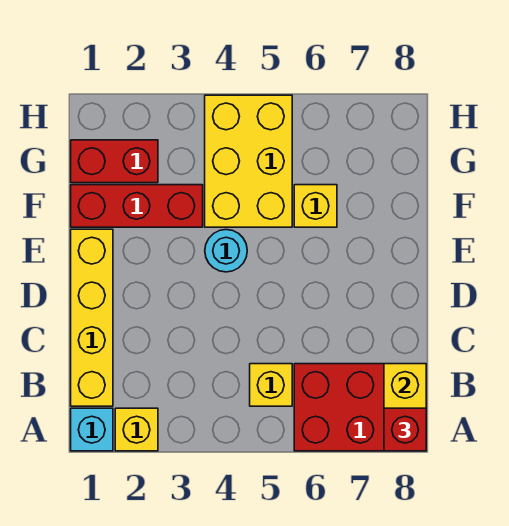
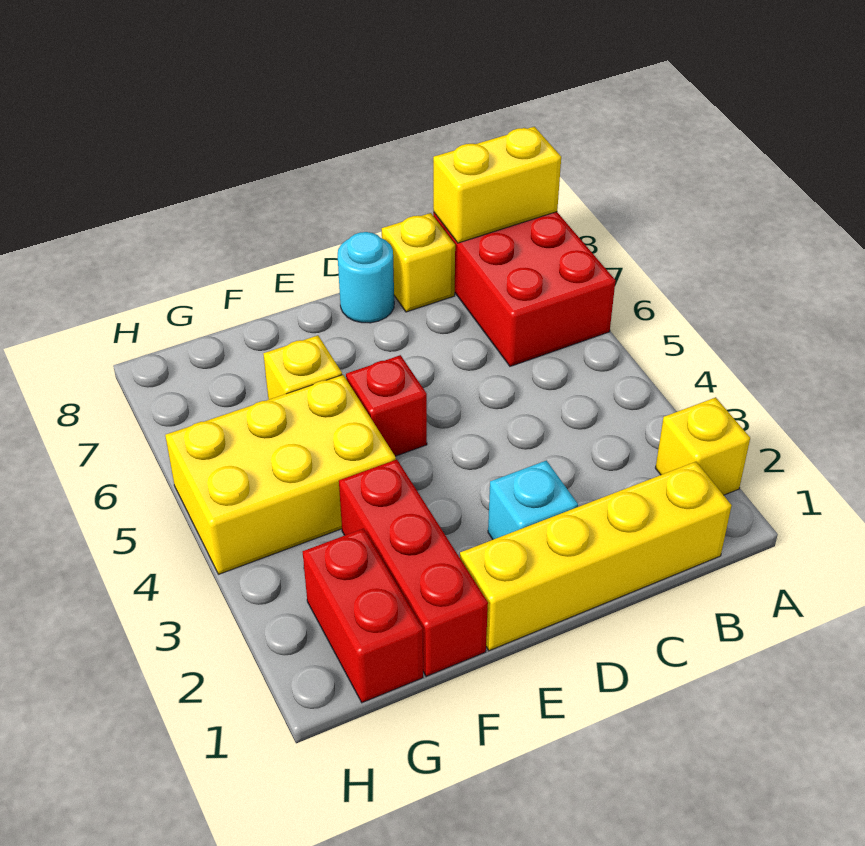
cyan 1x1 brick [71,408,113,451] -> cyan 1x1 brick moved to [488,461,578,540]
red 1x1 brick [384,408,426,451] -> red 1x1 brick moved to [346,355,427,456]
yellow 1x1 brick [250,364,292,406] -> yellow 1x1 brick moved to [382,213,455,312]
cyan 1x1 round brick [205,230,247,272] -> cyan 1x1 round brick moved to [338,232,394,323]

